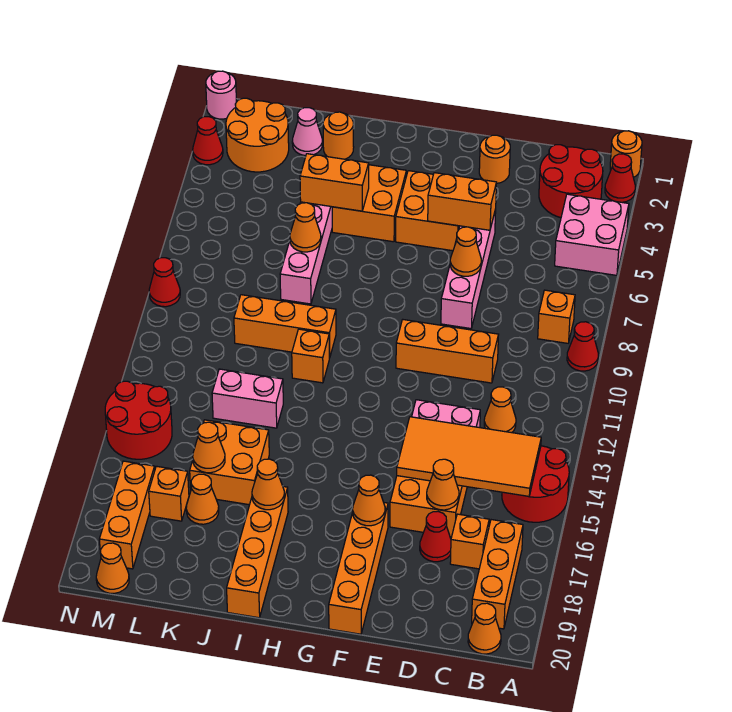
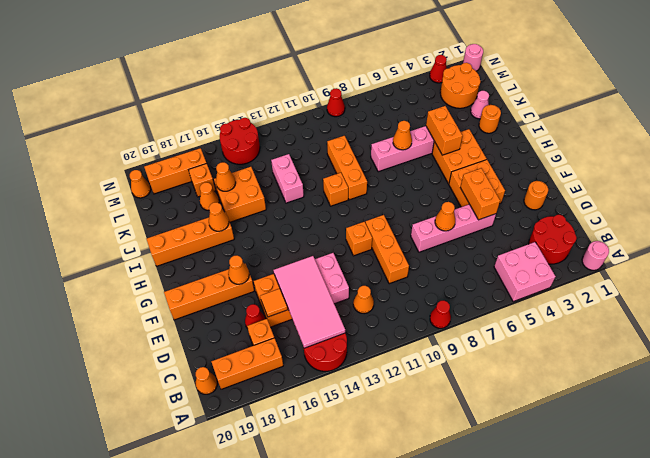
orange 1x1 round brick [610,131,642,177] -> pink 1x1 round brick [582,241,609,270]
red 1x1 cone [605,154,635,202] -> none
orange 1x1 brick [538,290,575,343] -> orange 1x1 brick moved to [346,222,372,256]
orange 2x4 tile [397,417,541,496] -> pink 2x4 tile [274,256,345,348]
orange 1x1 cone [427,459,459,510] -> orange 1x1 tile [260,289,288,317]

